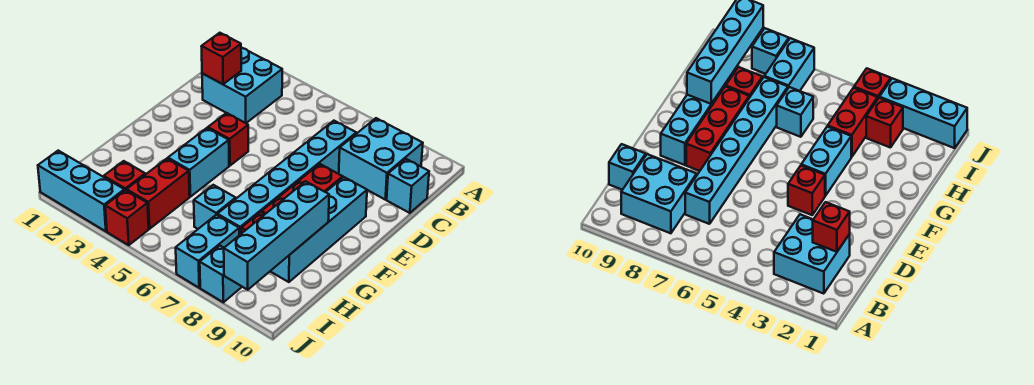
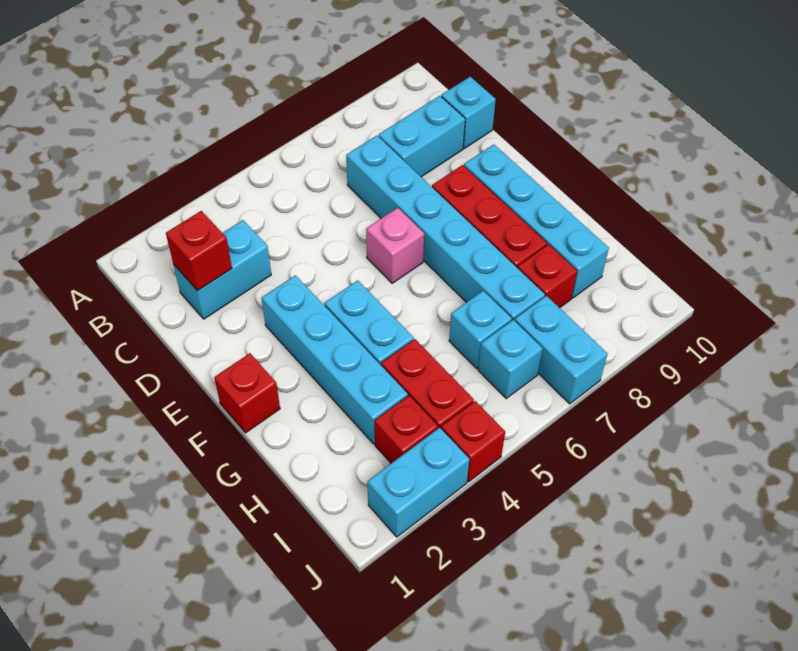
cyan 2x2 brick [202,47,282,123] -> cyan 1x2 brick [173,220,271,319]
cyan 2x2 brick [339,118,423,200] -> cyan 1x2 brick [379,96,465,177]
red 1x1 brick [208,113,248,166] -> red 1x1 brick moved to [214,353,280,433]
none -> pink 1x1 brick [366,208,424,283]
cyan 1x4 brick [224,181,329,290] -> cyan 1x4 brick moved to [262,275,408,444]
cyan 1x3 brick [38,151,124,231] -> cyan 1x2 brick [367,428,469,537]
cyan 1x1 brick [200,245,242,302] -> cyan 1x1 brick moved to [478,320,543,398]

